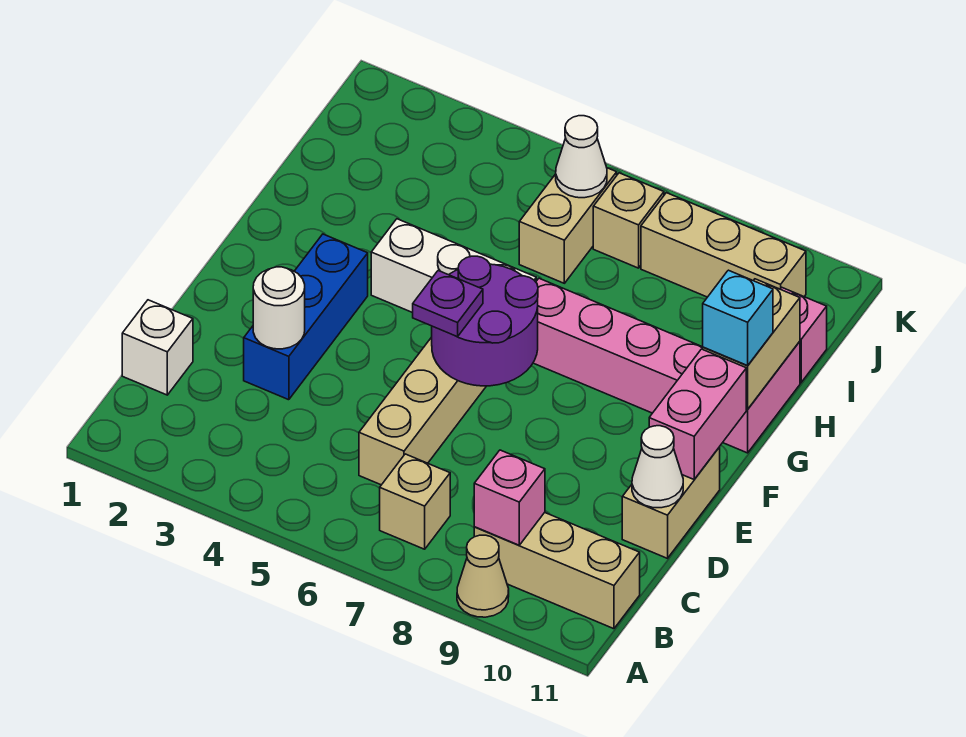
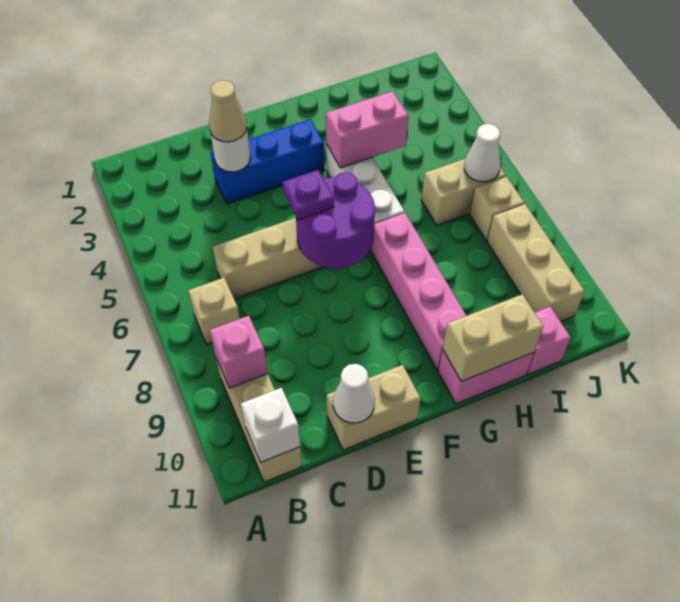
tan 1x1 cone [457,535,509,617] -> tan 1x1 cone moved to [209,81,247,142]
white 1x1 brick [122,300,193,395] -> white 1x1 brick moved to [241,388,300,462]
pink 1x2 brick [649,349,746,479] -> pink 1x2 brick moved to [326,91,408,168]
cyan 1x1 brick [703,270,773,366] -> none

